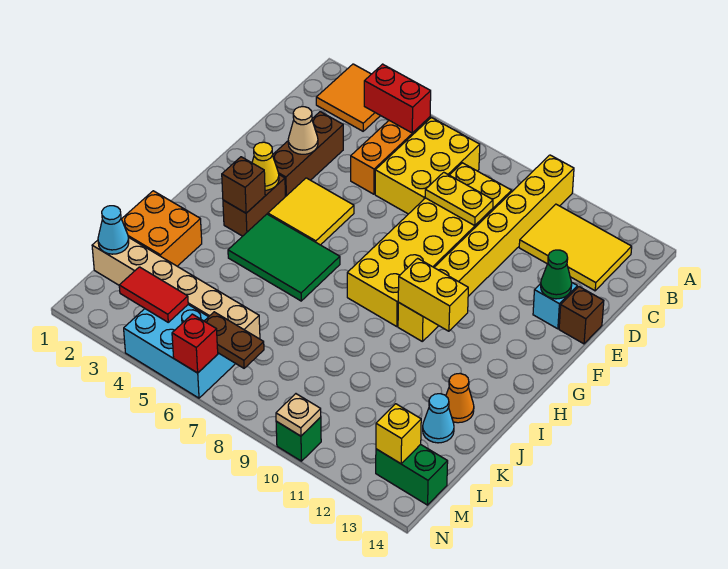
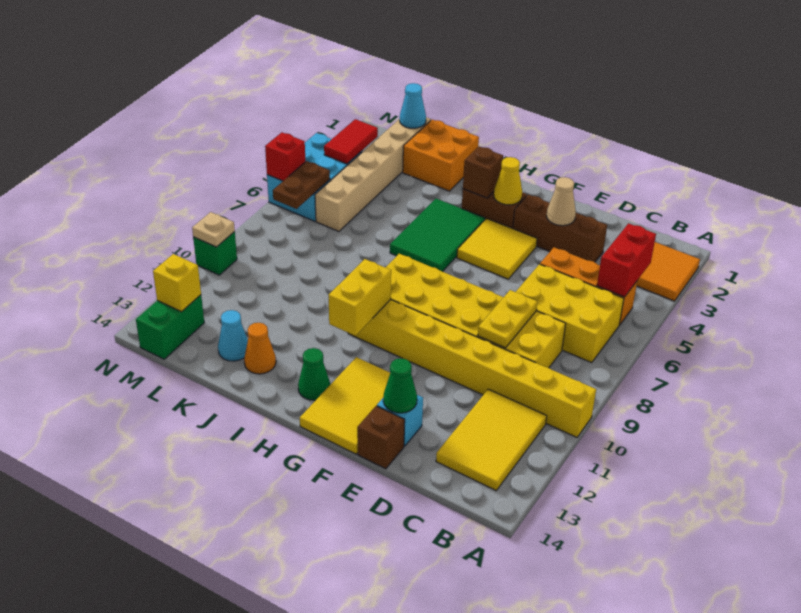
none -> yellow 2x3 tile [300,357,390,454]
none -> green 1x1 cone [298,348,330,400]

